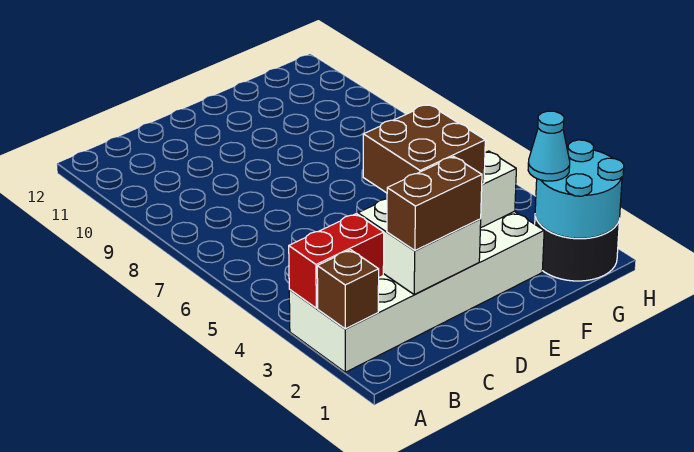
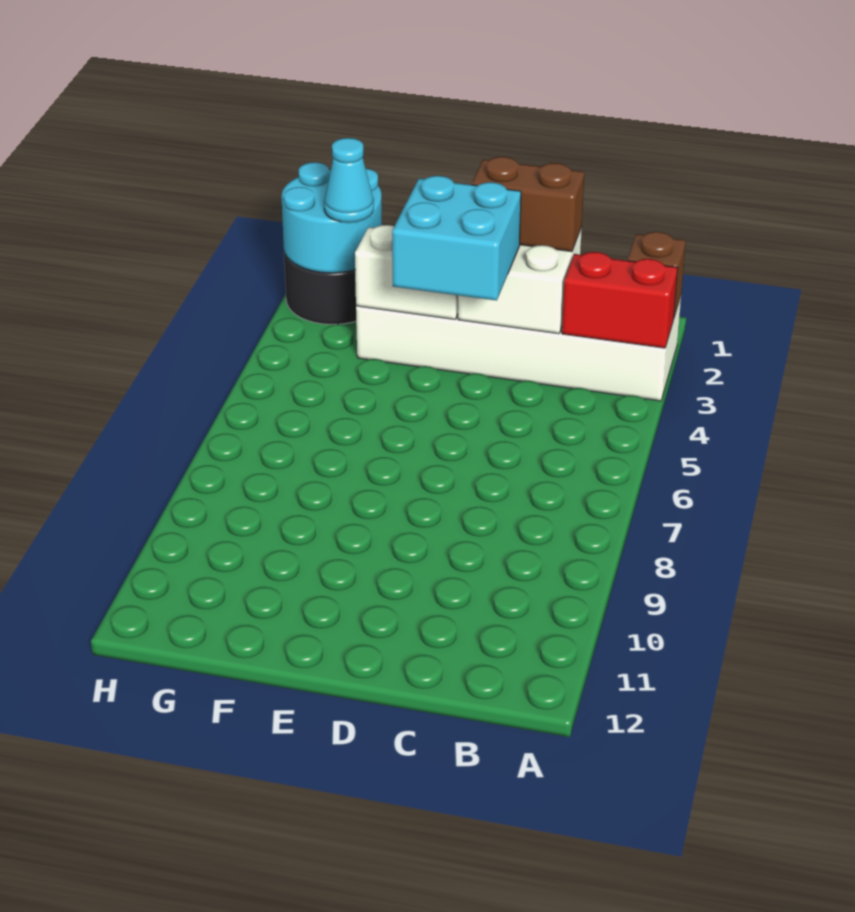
brown 2x2 brick [363,104,485,193] -> cyan 2x2 brick [392,176,521,301]

